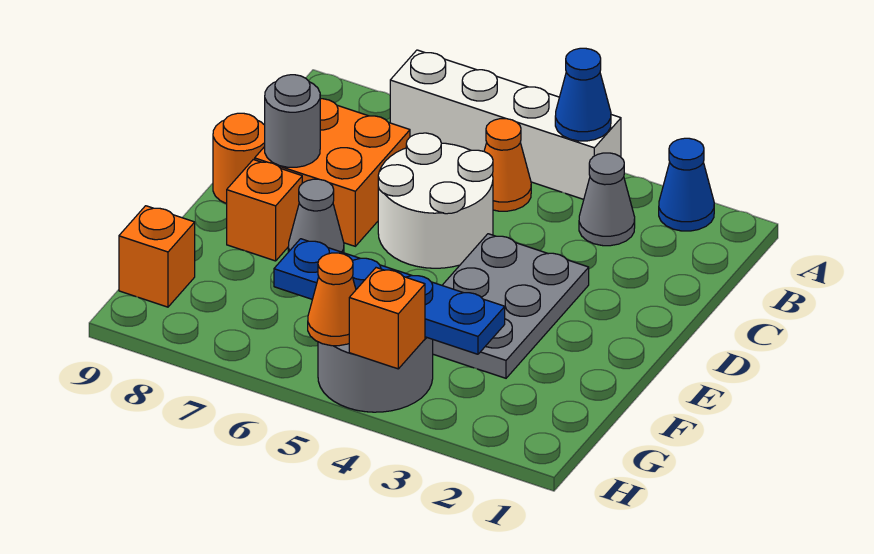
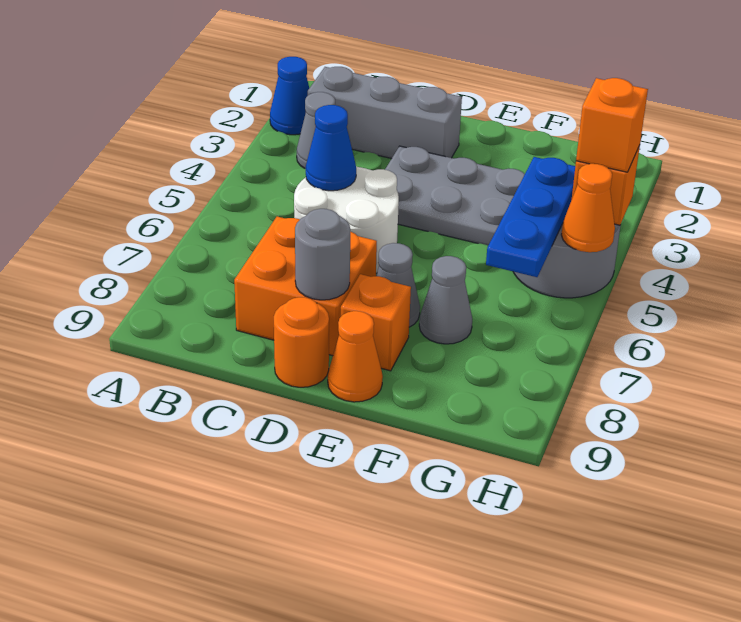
white 1x4 brick [390,50,621,199] -> none
blue 1x1 cone [555,48,611,141] -> blue 1x1 cone moved to [306,105,356,191]
none -> grey 1x3 brick [308,67,462,159]
orange 1x1 cone [484,119,531,211] -> orange 1x1 cone moved to [328,311,383,402]
none -> grey 1x1 cone [419,256,472,344]
blue 1x4 plate [274,239,505,354] -> blue 1x3 plate [486,157,575,277]
orange 1x1 brick [119,206,195,307] -> orange 1x1 brick moved to [576,78,648,172]

